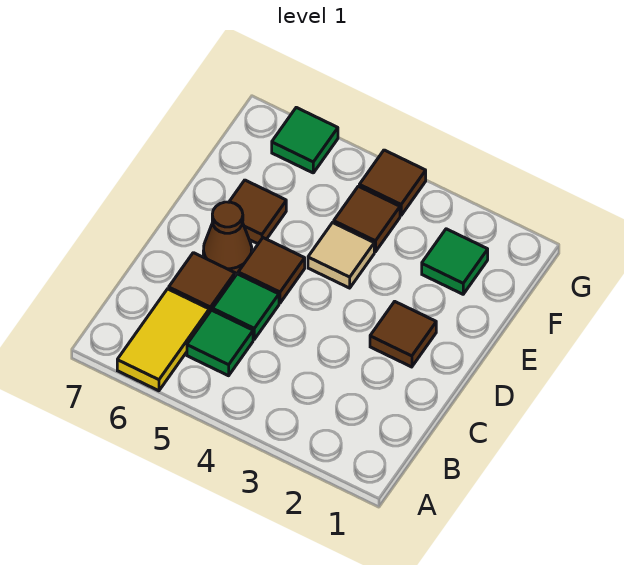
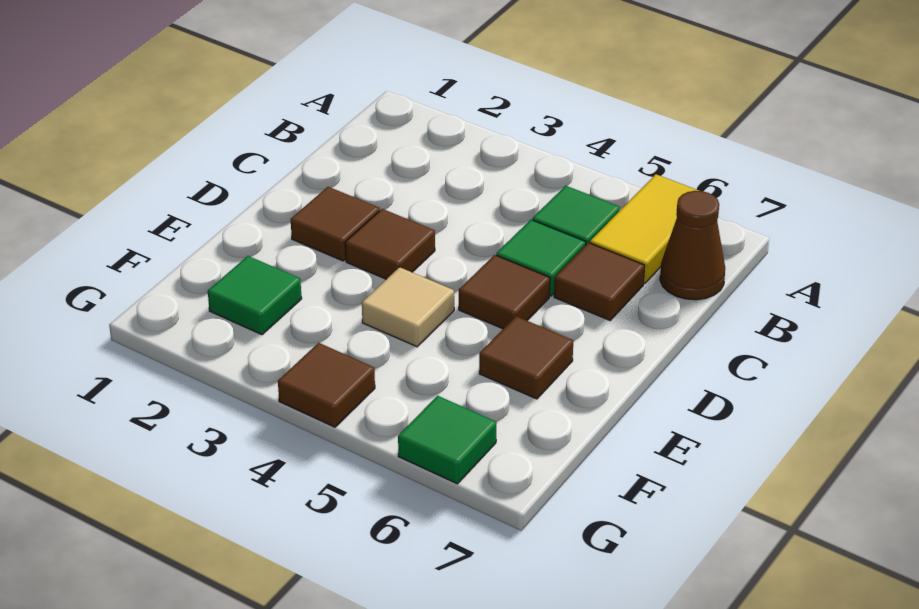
brown 1x1 cone [203,202,252,273] -> brown 1x1 cone moved to [660,191,725,300]
brown 1x1 tile [334,186,400,252] -> brown 1x1 tile moved to [345,209,435,279]

